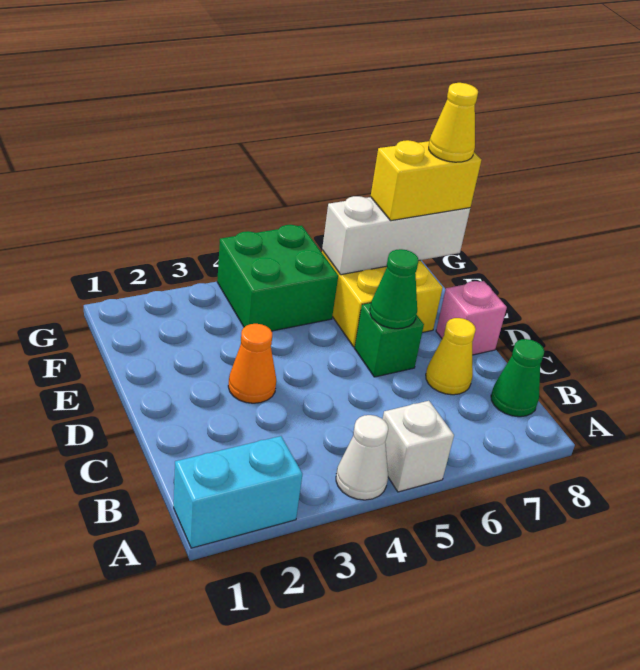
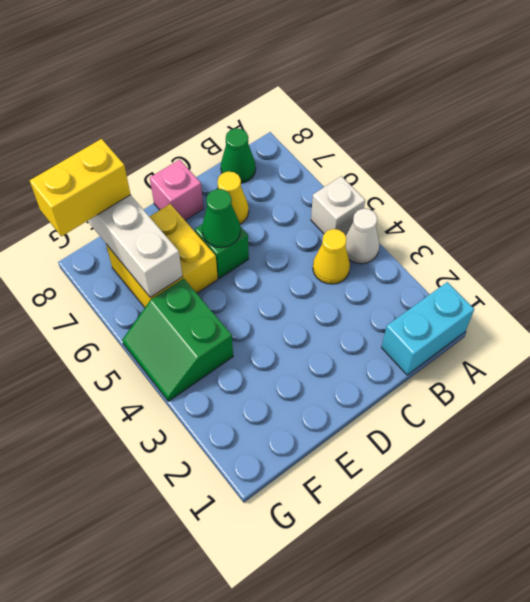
cyan 1x2 brick [174,436,302,548] -> cyan 1x2 brick turned to [382,282,474,375]
orange 1x1 cone [228,324,276,403] -> none
green 2x2 brick [217,225,338,331] -> green 2x2 slope [122,278,233,401]
yellow 1x2 brick [371,140,481,221] -> yellow 1x2 brick turned to [30,139,131,236]
yellow 1x1 cone [429,83,478,162] -> yellow 1x1 cone moved to [313,229,350,284]

